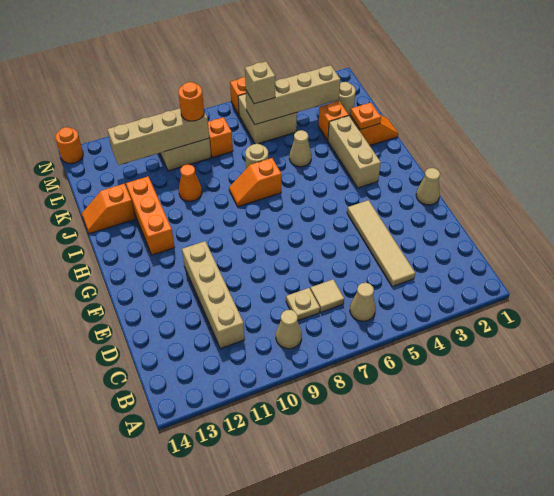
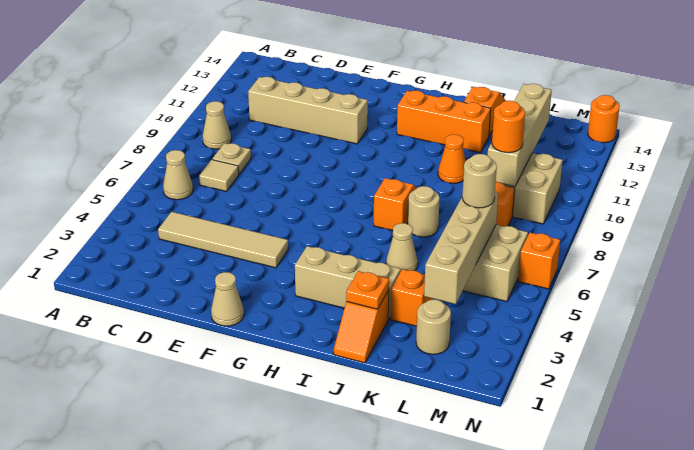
tan 1x1 brick [245,62,275,104] -> tan 1x1 round brick [462,154,497,208]

